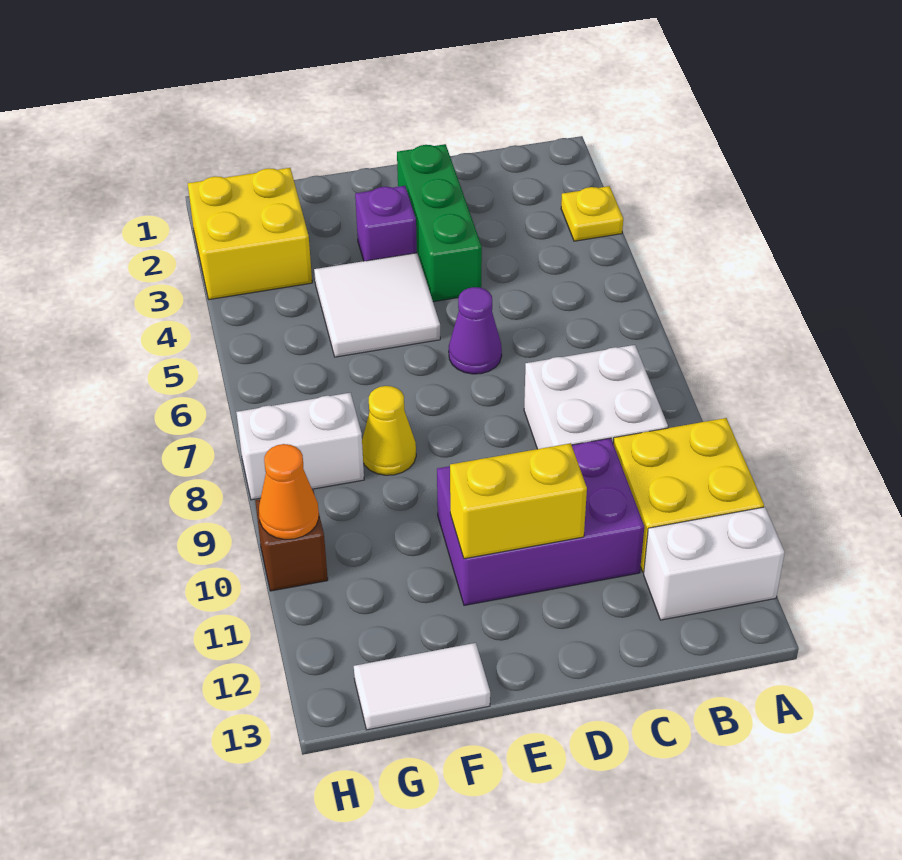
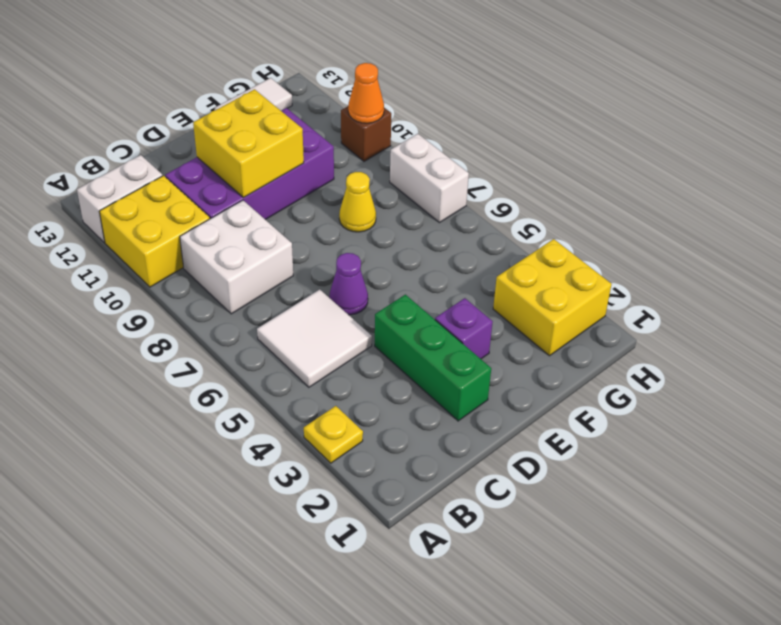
purple 2x3 brick [437,438,644,605] -> purple 2x4 brick [165,108,334,220]
yellow 1x2 brick [450,443,587,559] -> yellow 2x2 brick [193,89,304,197]
white 2x2 tile [314,253,440,357] -> white 2x2 tile moved to [257,289,372,387]
white 1x2 brick [236,393,364,500] -> white 1x2 brick turned to [390,134,469,223]

